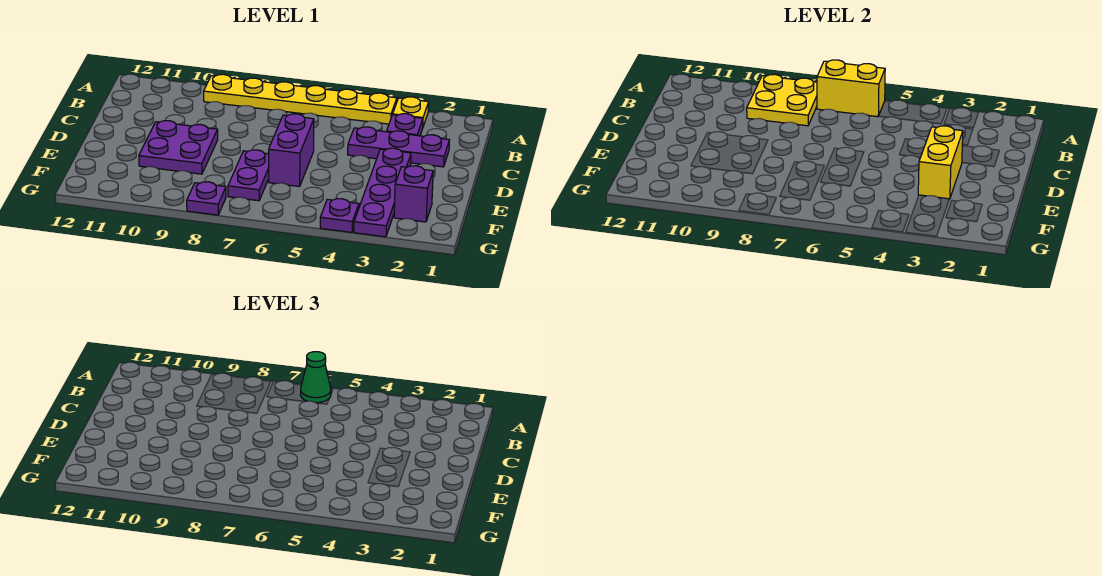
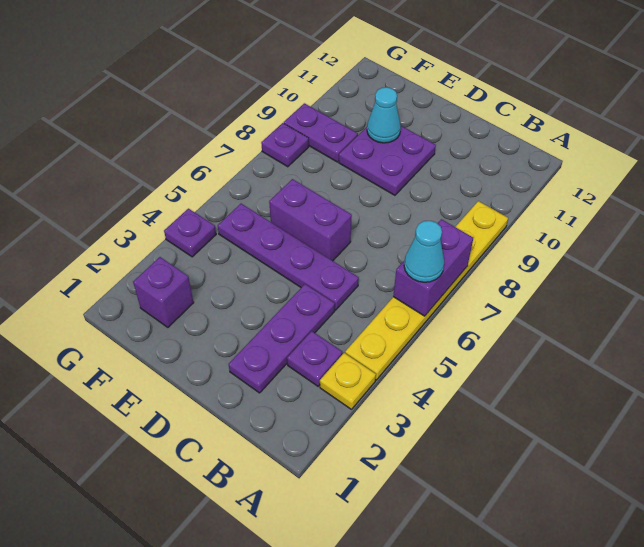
yellow 1x2 brick [817,60,885,117] -> purple 1x2 brick [393,219,473,316]
green 1x1 cone [301,352,331,403] -> cyan 1x1 cone [404,221,444,282]
yellow 2x2 plate [747,74,817,126] -> none
purple 1x4 plate [354,148,411,237] -> purple 1x4 plate moved to [218,204,359,310]
yellow 1x2 brick [918,126,963,199] -> none
purple 1x2 plate [228,150,269,201] -> purple 1x2 plate moved to [284,103,358,162]
none -> cyan 1x1 cone [367,87,401,143]

